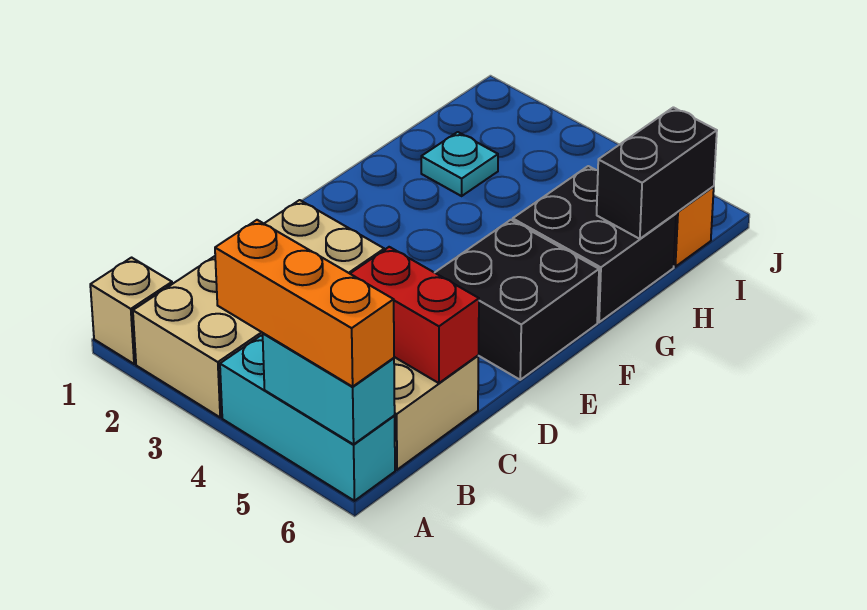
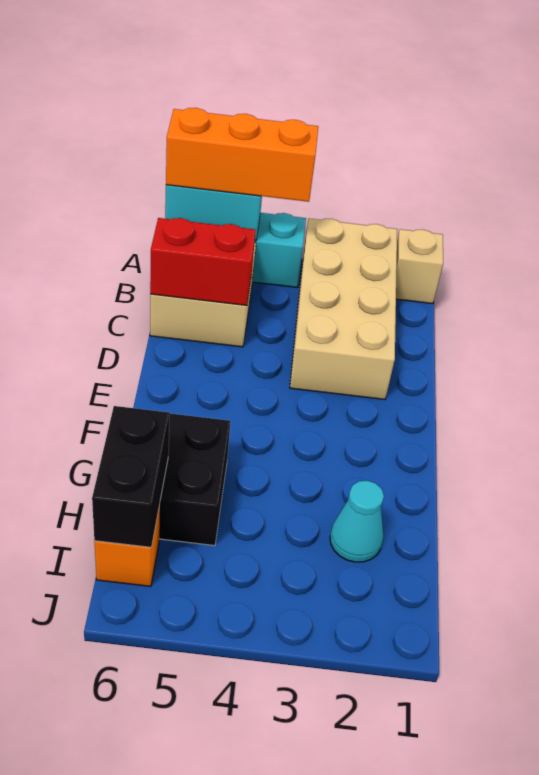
black 2x2 brick [435,220,599,380] -> none
cyan 1x1 plate [421,132,498,196] -> cyan 1x1 cone [330,481,384,562]

